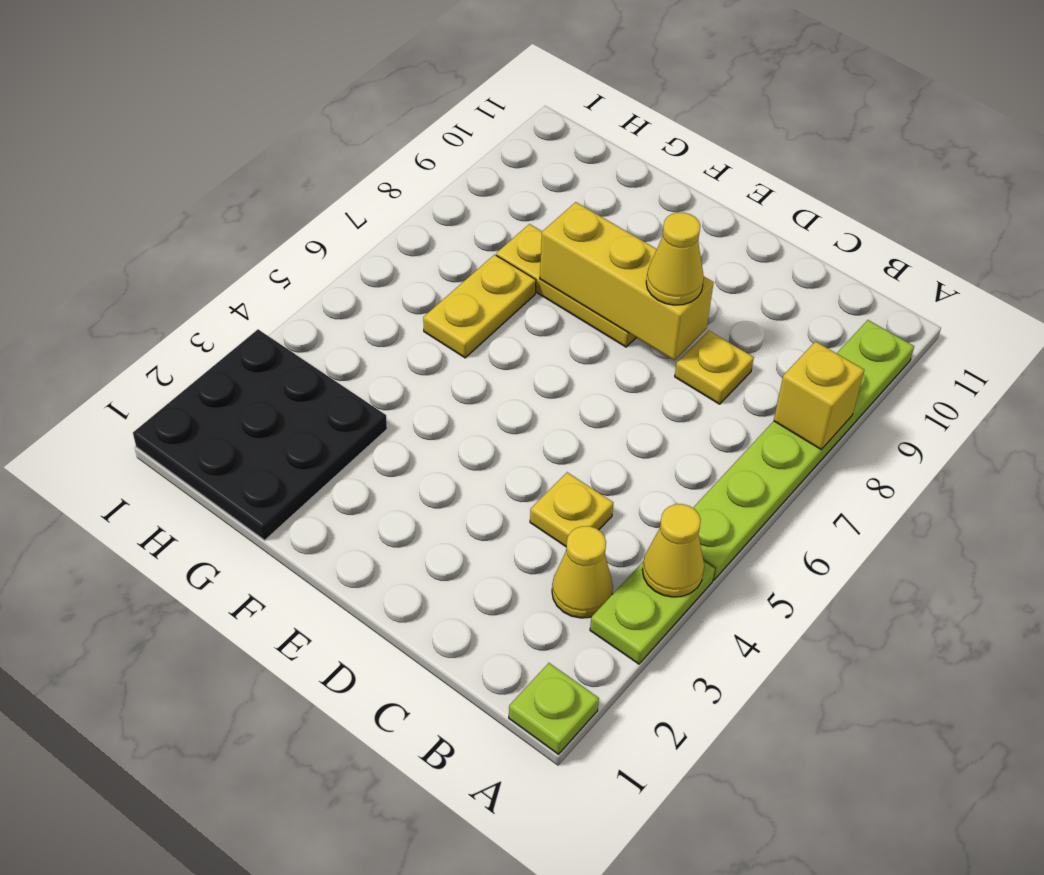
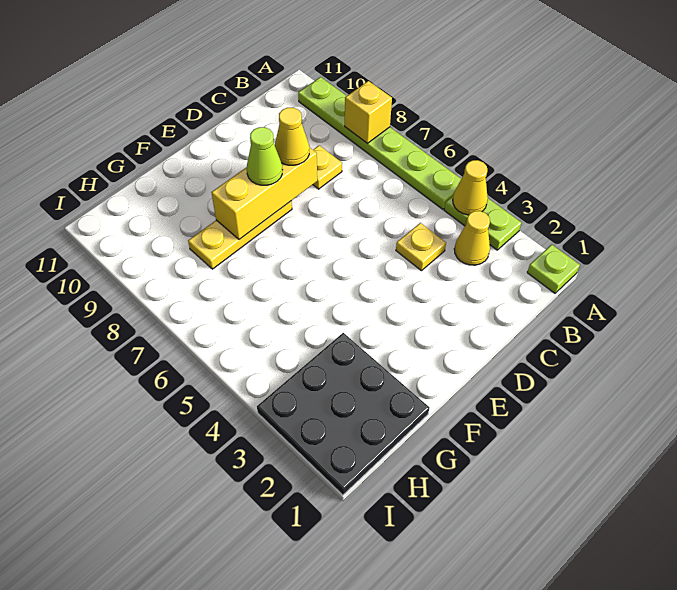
none -> lime 1x1 cone [247,127,282,185]
yellow 1x2 plate [423,255,536,358] -> none

